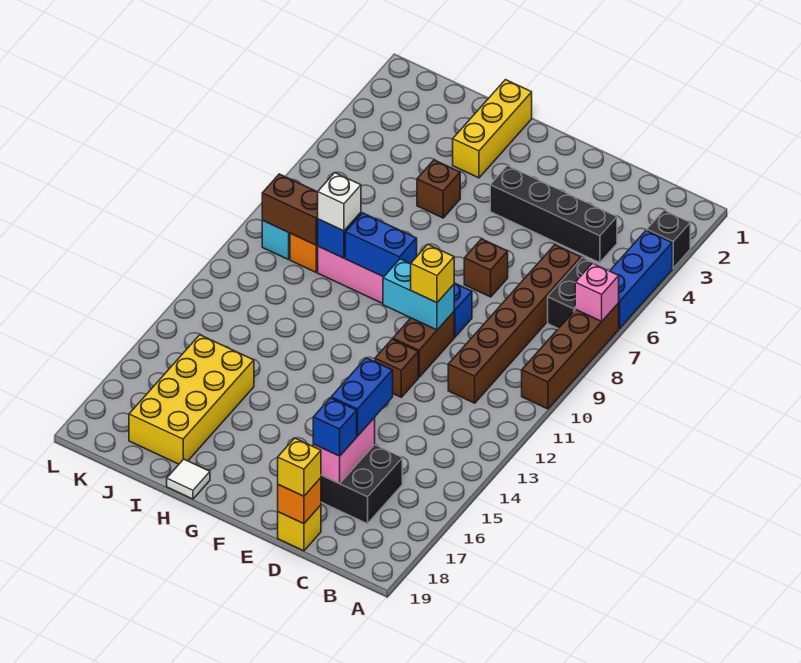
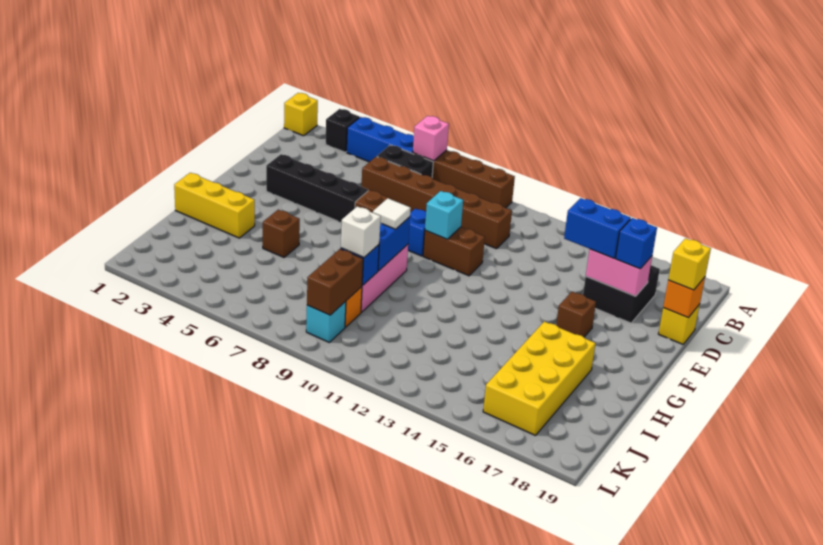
black 1x4 brick [490,166,617,263] -> black 1x4 brick turned to [266,154,368,223]
cyan 1x2 brick [383,259,454,330] -> cyan 1x1 brick [425,191,463,239]
yellow 1x1 brick [411,245,454,303] -> yellow 1x1 brick moved to [284,93,318,136]
brown 1x1 brick [375,339,418,397] -> brown 1x1 brick moved to [556,292,596,337]
white 1x1 tile [167,459,210,499] -> white 1x1 tile moved to [373,198,411,229]
yellow 2x4 brick [129,335,254,464] -> yellow 2x4 brick turned to [483,321,596,436]

